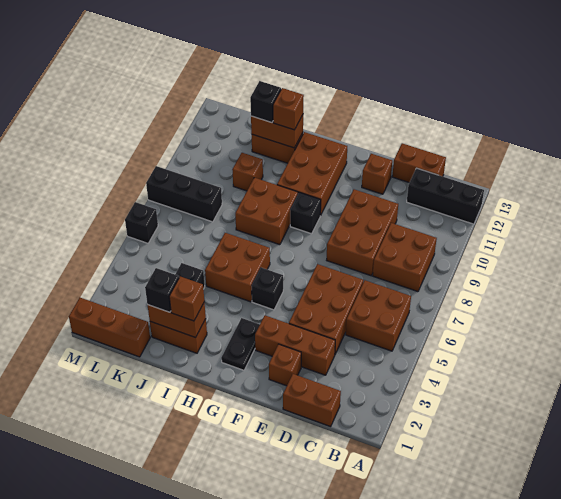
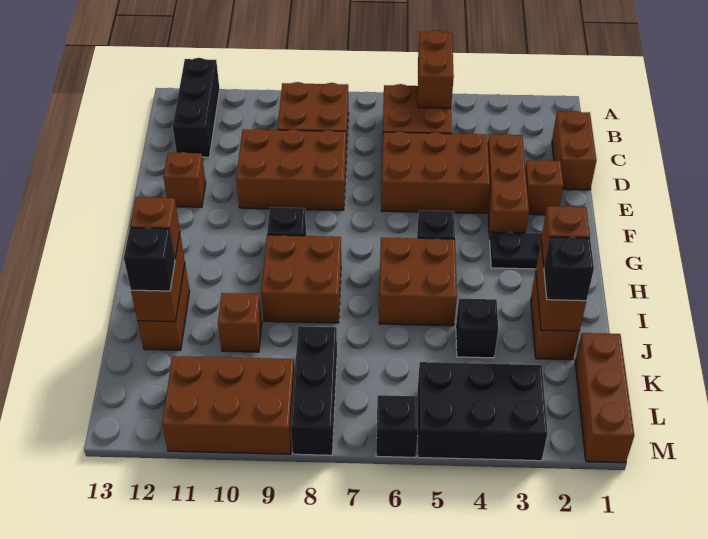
brown 1x2 brick [392,143,446,183] -> brown 1x2 brick moved to [418,30,454,108]
brown 2x3 brick [277,132,347,215] -> brown 2x3 brick moved to [162,356,295,454]
none -> black 2x3 brick [418,362,548,461]

